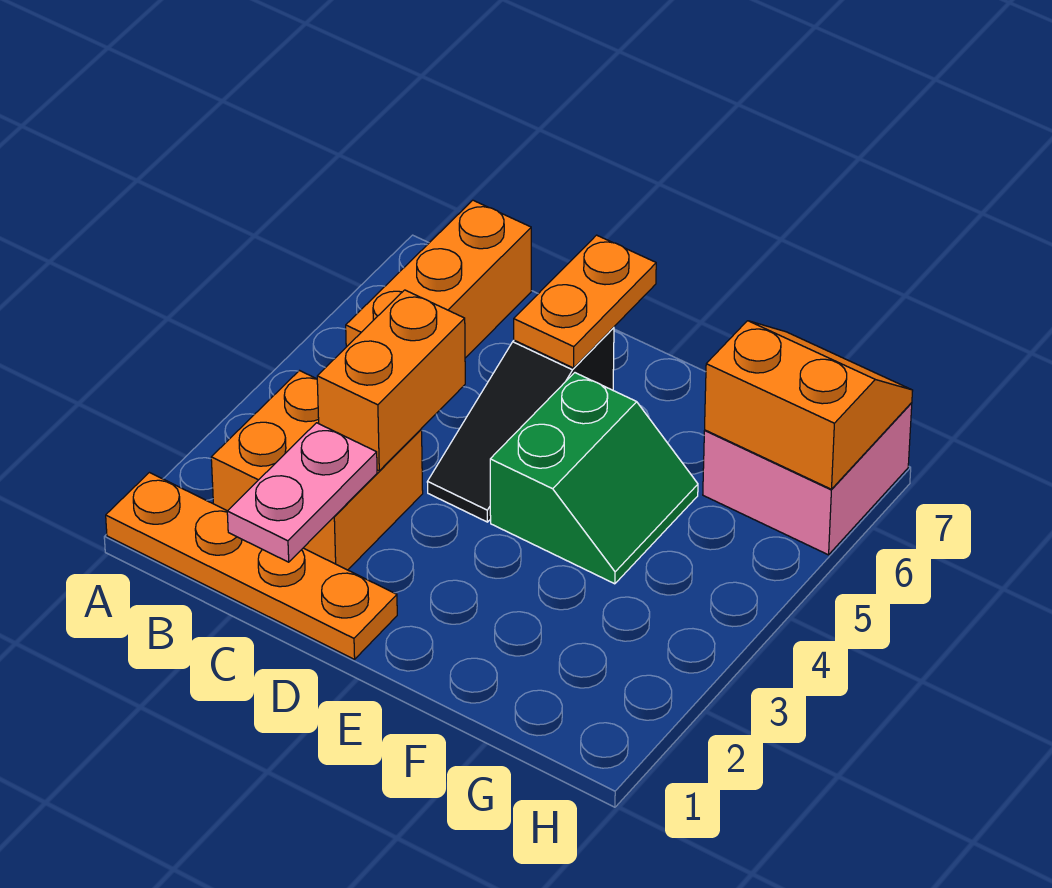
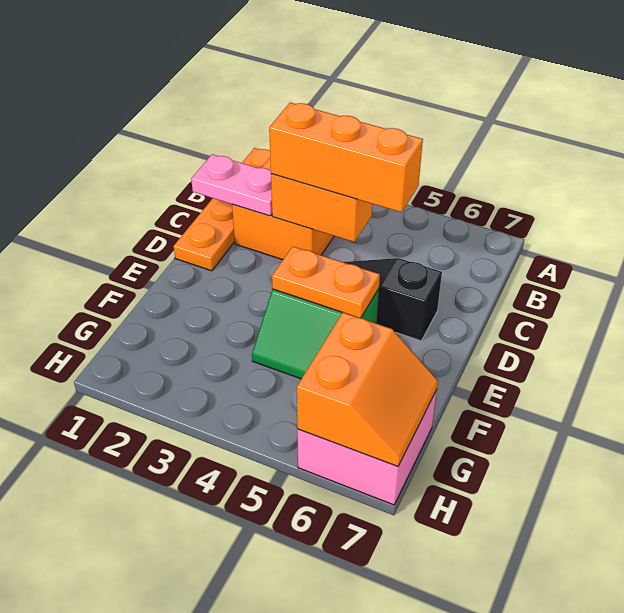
orange 1x3 brick [346,200,531,358] -> orange 1x3 brick moved to [269,103,423,212]
orange 1x2 plate [514,235,656,368] -> orange 1x2 plate moved to [272,247,380,318]

